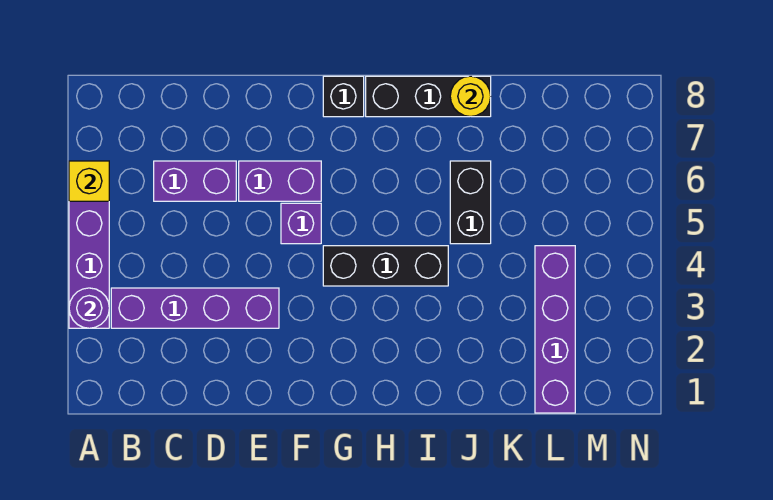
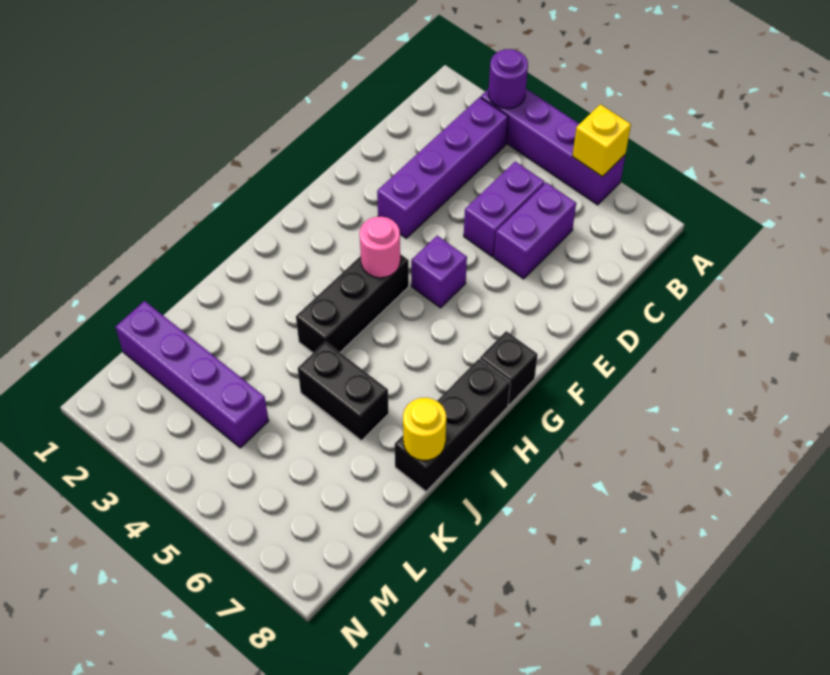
purple 1x2 brick [239,161,321,201] -> purple 1x2 brick moved to [464,161,545,257]
none -> pink 1x1 round brick [360,217,400,278]

